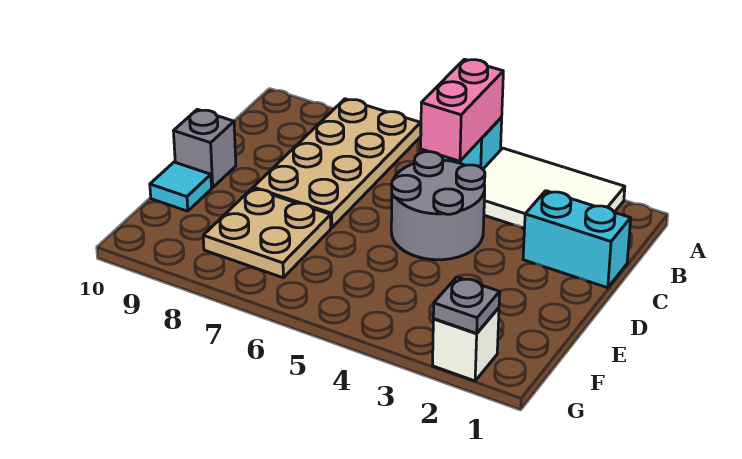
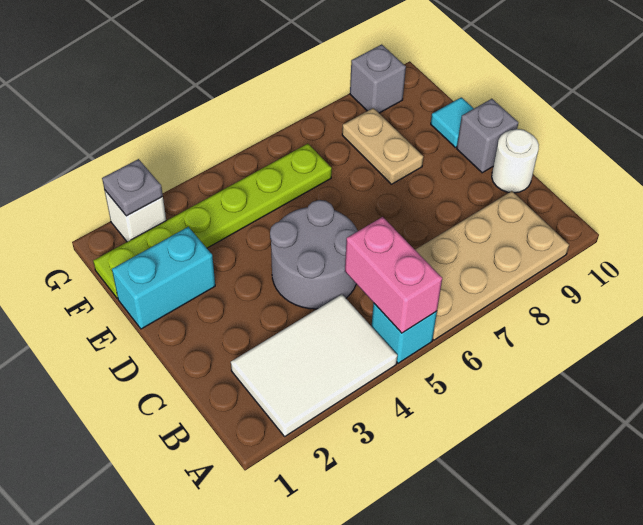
tan 2x4 plate [253,99,421,228] -> tan 2x4 plate turned to [415,191,569,340]
cyan 1x2 brick [523,191,631,288] -> cyan 1x2 brick moved to [112,227,215,329]
none -> white 1x1 round brick [492,129,539,193]
tan 2x2 plate [203,188,331,278] -> tan 1x2 plate [342,108,423,184]
none -> lime 1x6 plate [93,144,332,299]
none -> grey 1x1 brick [350,44,406,113]

